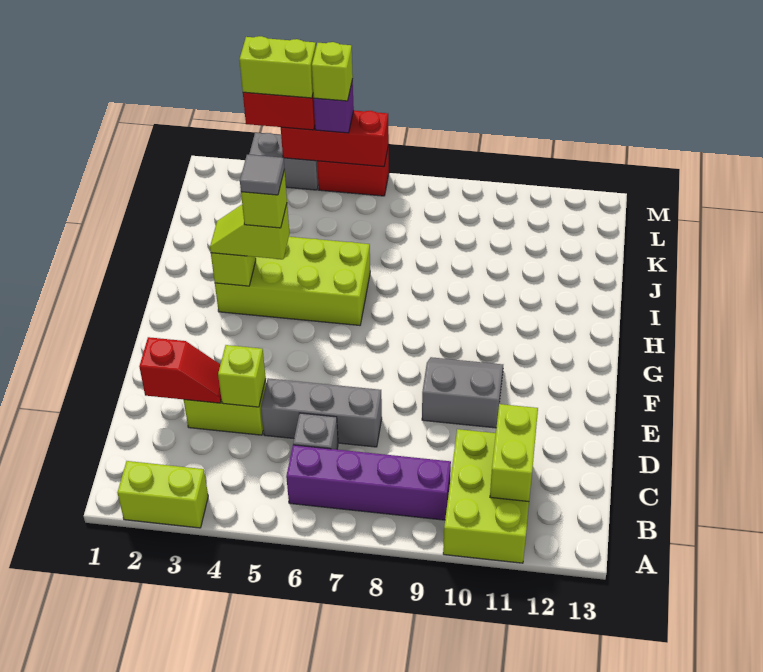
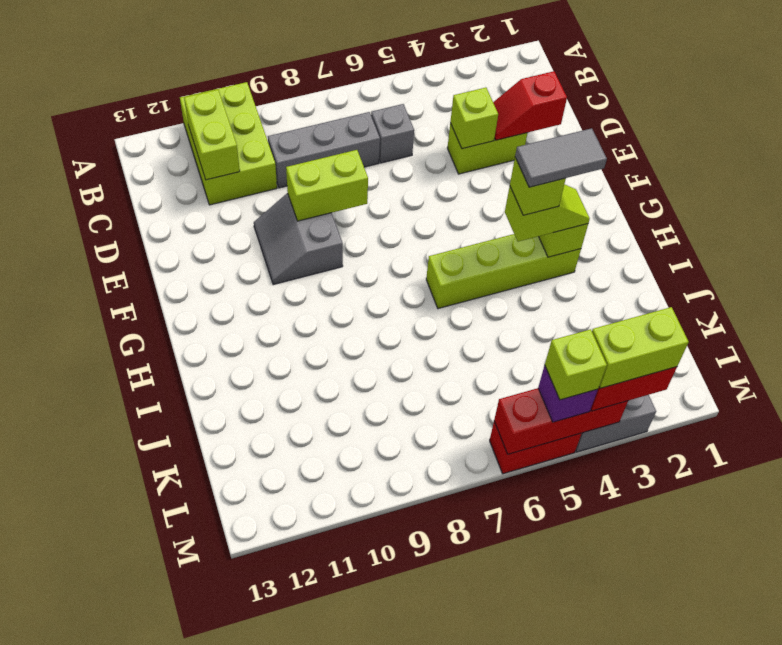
lime 1x2 brick [117,461,208,528] -> lime 1x2 brick moved to [286,150,368,221]
purple 1x4 brick [286,445,451,520] -> none
grey 1x3 brick [261,378,382,447] -> grey 1x3 brick moved to [268,112,380,188]
grey 2x2 slope [422,357,503,428] -> grey 2x2 slope turned to [254,193,343,285]
lime 2x4 brick [215,237,370,325] -> lime 1x4 brick [426,234,581,309]
grey 1x1 tile [240,155,284,195] -> grey 1x2 tile [515,128,607,187]

